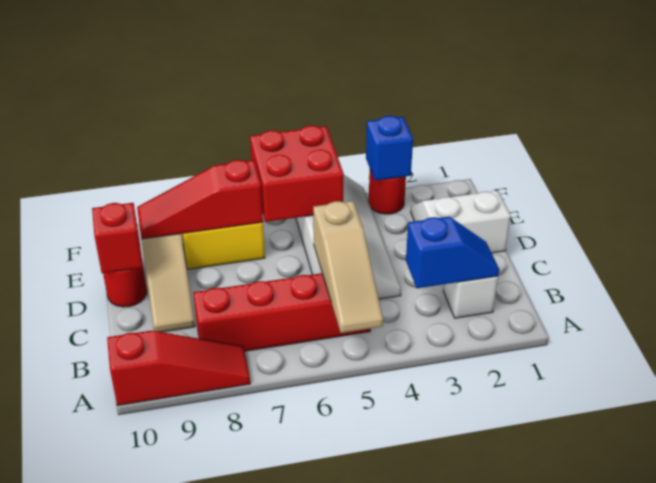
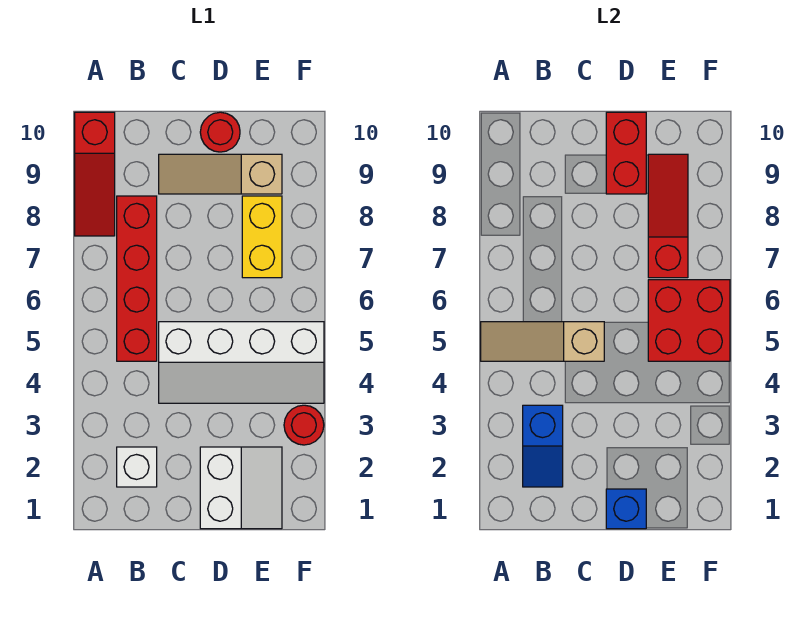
red 1x1 brick [92,203,143,273] -> red 1x2 brick [606,112,646,194]
blue 1x1 brick [366,116,413,181] -> blue 1x1 brick moved to [606,489,646,529]

